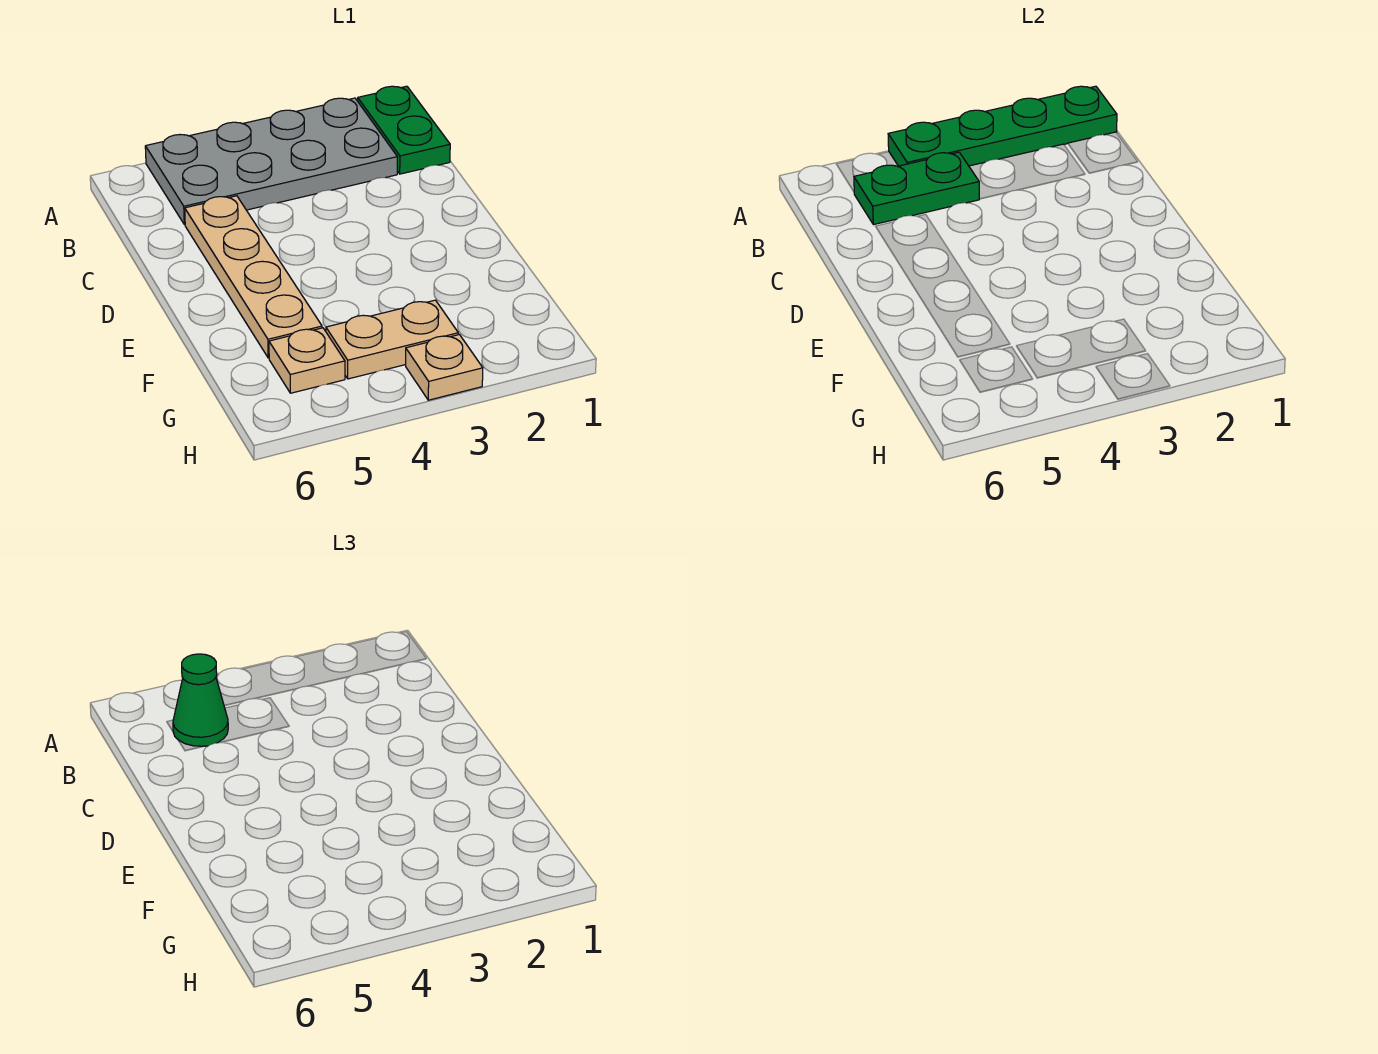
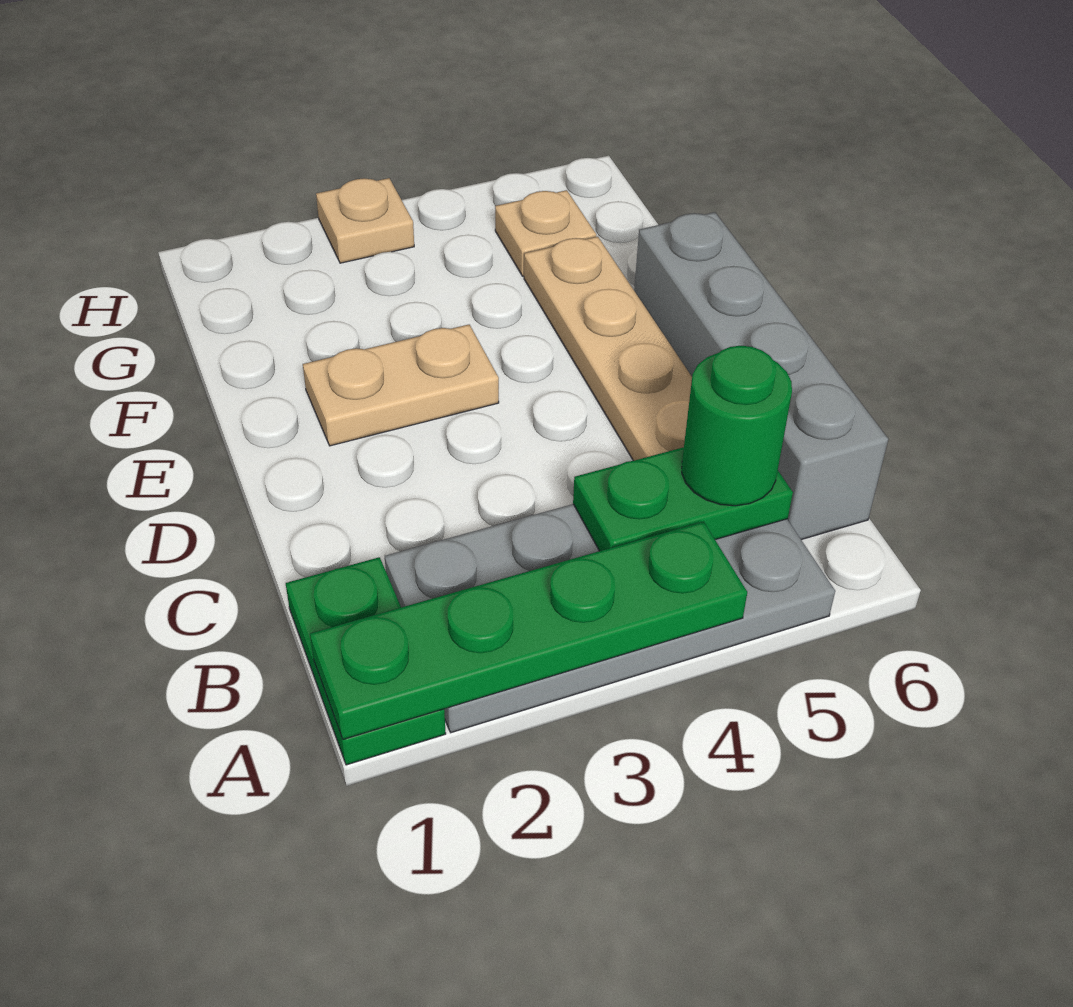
green 1x1 cone [173,654,228,746] -> green 1x1 round brick [682,346,792,506]
none -> grey 1x4 brick [634,212,888,540]
tan 1x2 plate [326,300,458,379] -> tan 1x2 plate moved to [303,325,499,446]

